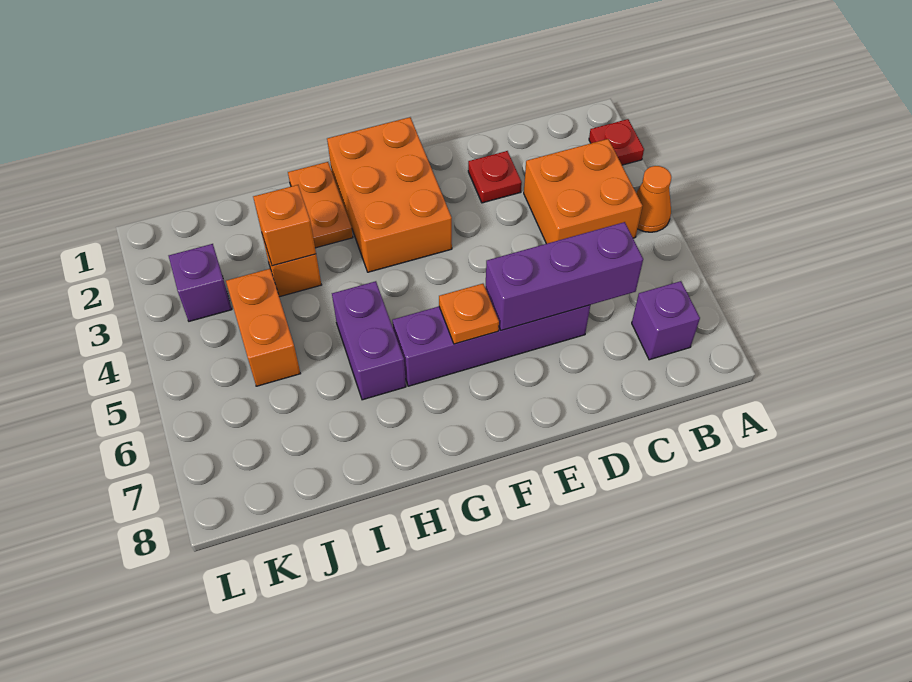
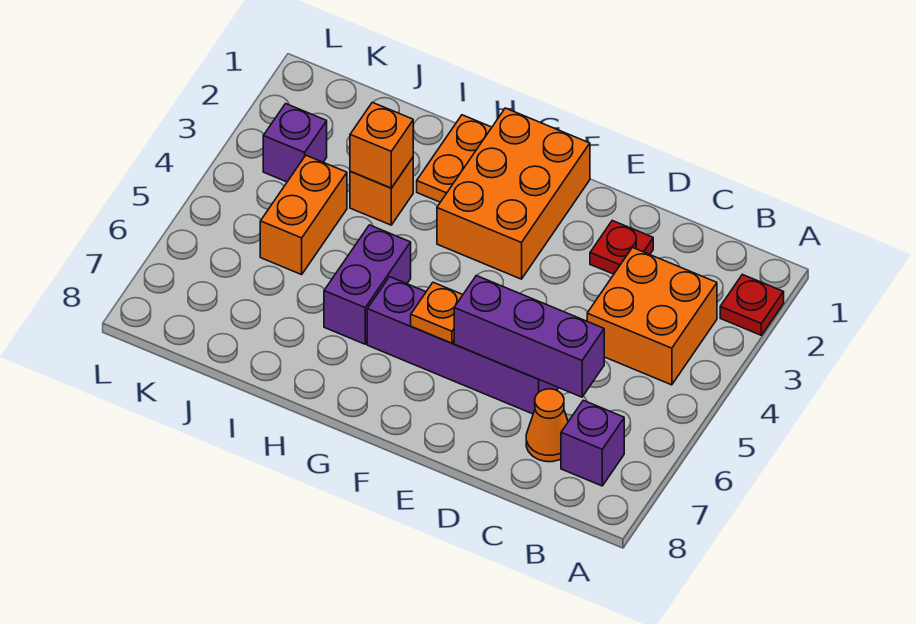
orange 1x1 cone [636,166,671,232] -> orange 1x1 cone moved to [526,389,568,462]

